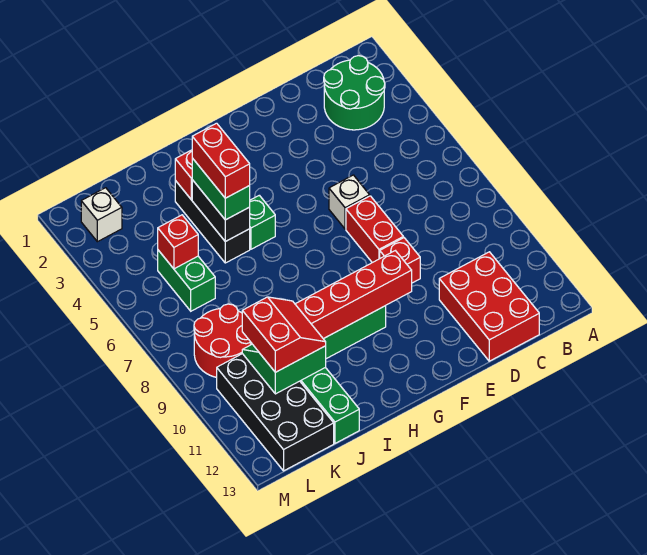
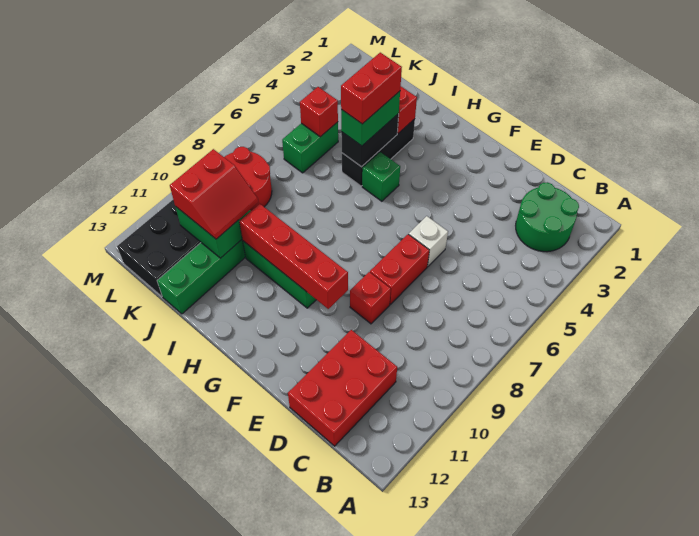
white 1x1 brick [81,188,122,242] -> none

